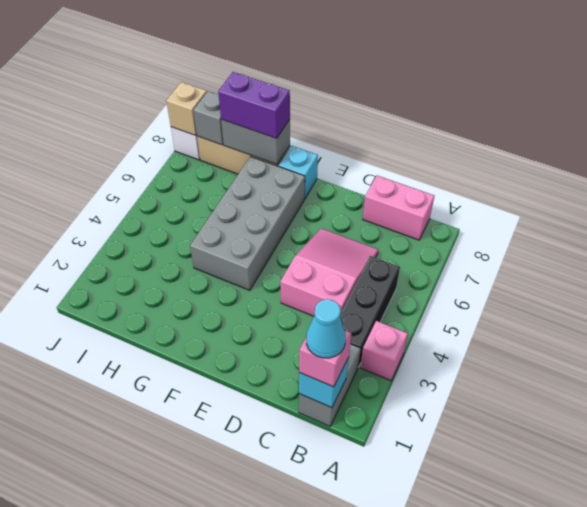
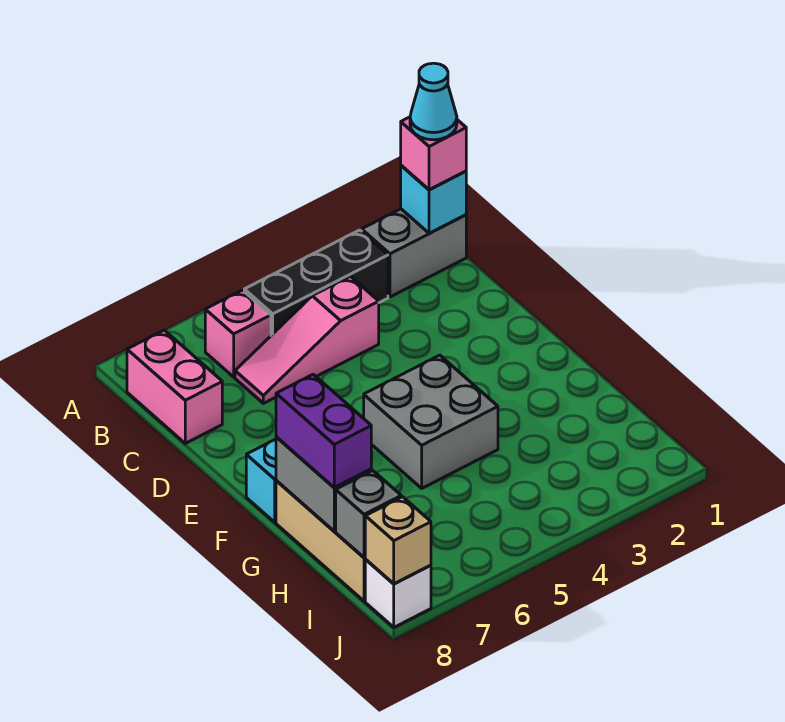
pink 1x1 brick [360,321,408,381] -> pink 1x1 brick moved to [205,290,271,377]
pink 2x3 slope [280,228,378,316] -> pink 1x3 slope [235,276,379,403]
grey 2x4 brick [190,157,305,290] -> grey 2x2 brick [364,355,498,488]

